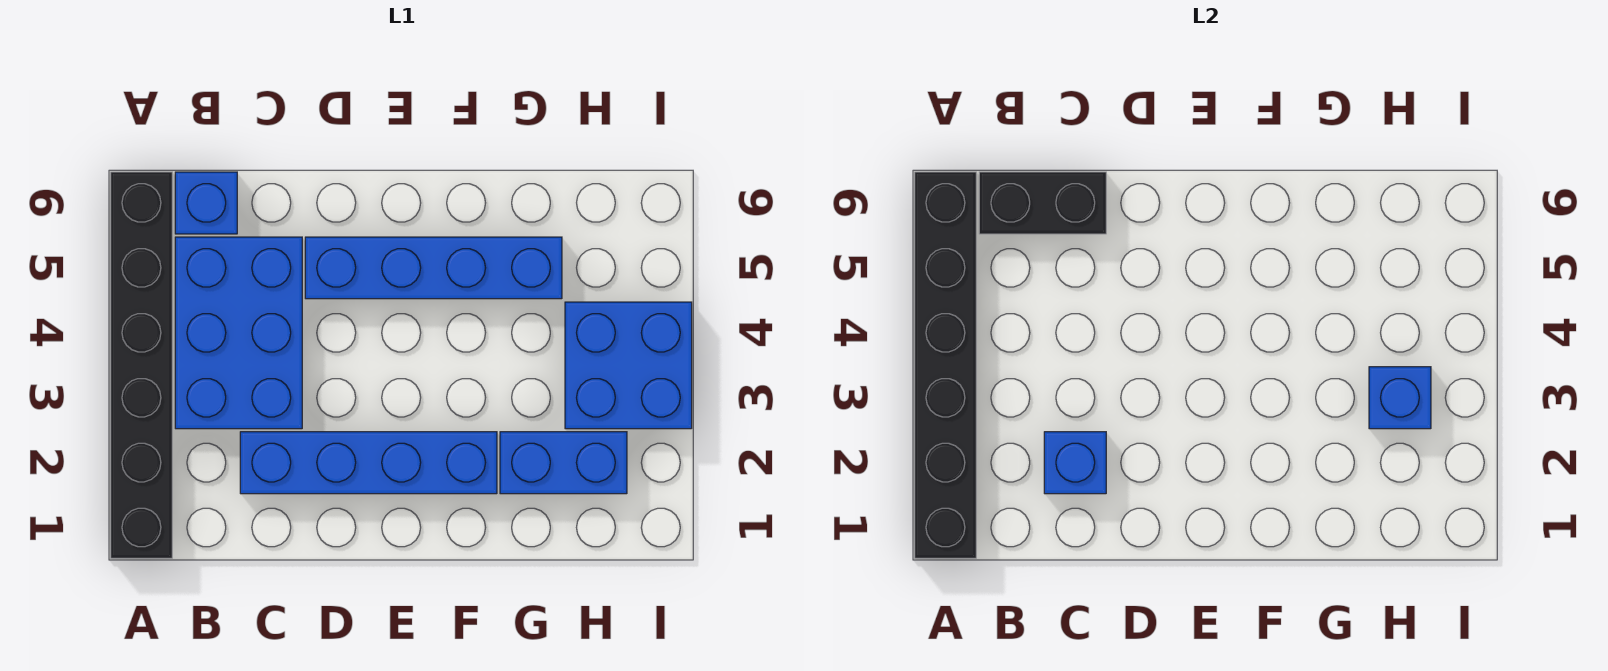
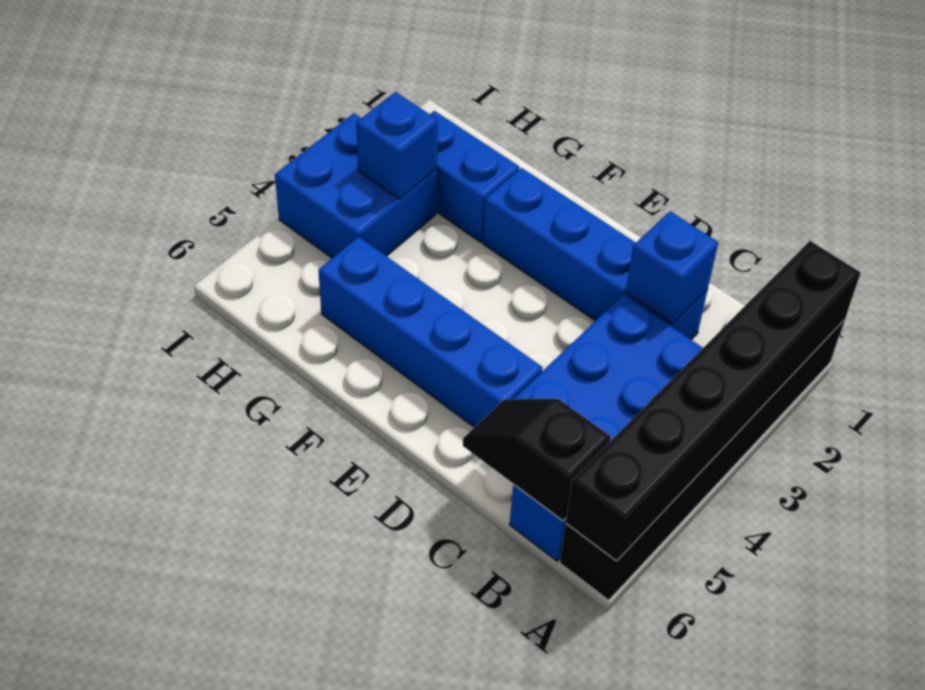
black 1x2 brick [979,172,1106,234] -> black 1x2 slope [463,399,611,521]

